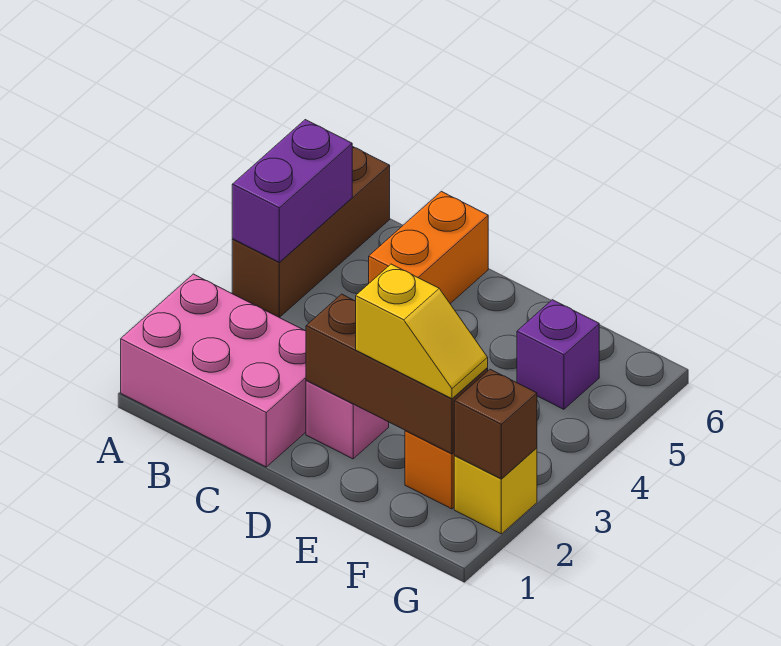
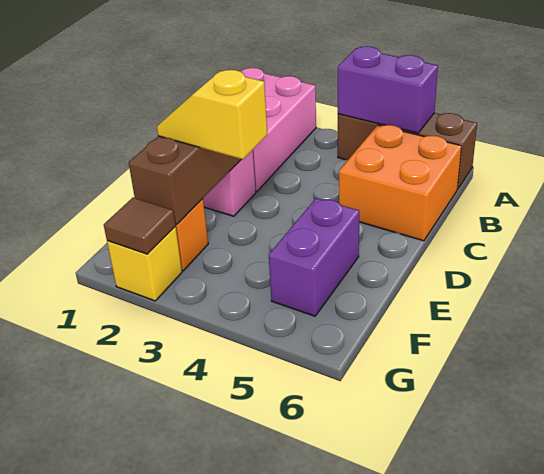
orange 1x2 brick [369,192,488,303] -> orange 2x2 brick [339,125,461,241]
yellow 1x2 slope [356,264,488,399] -> yellow 1x2 slope turned to [157,70,267,159]
purple 1x1 brick [517,300,599,409] -> purple 1x2 brick [269,198,359,316]
brown 1x1 brick [454,369,537,479] -> brown 1x1 tile [104,198,175,254]

